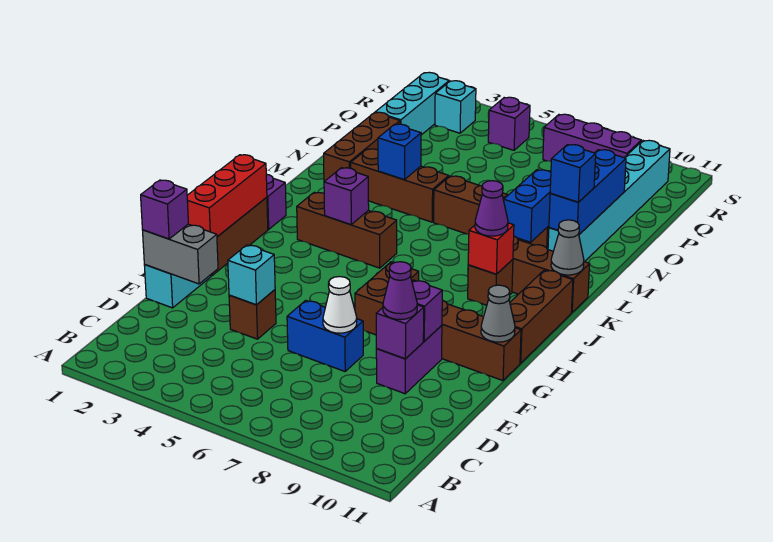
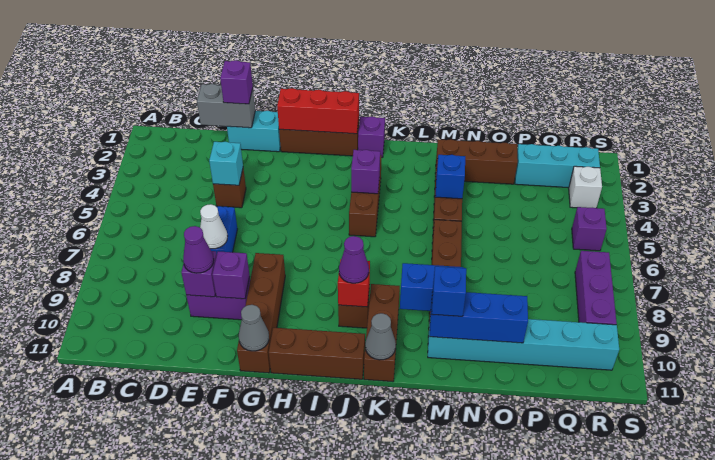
grey 1x2 brick [143,224,218,284] -> grey 1x2 brick turned to [197,84,255,128]
brown 1x2 brick [355,262,419,335] -> none
cyan 1x1 brick [435,81,476,133] -> white 1x1 brick [569,166,602,208]

